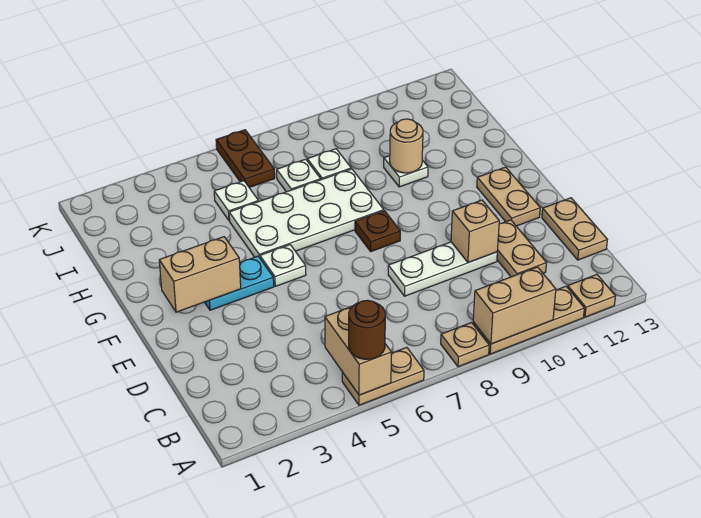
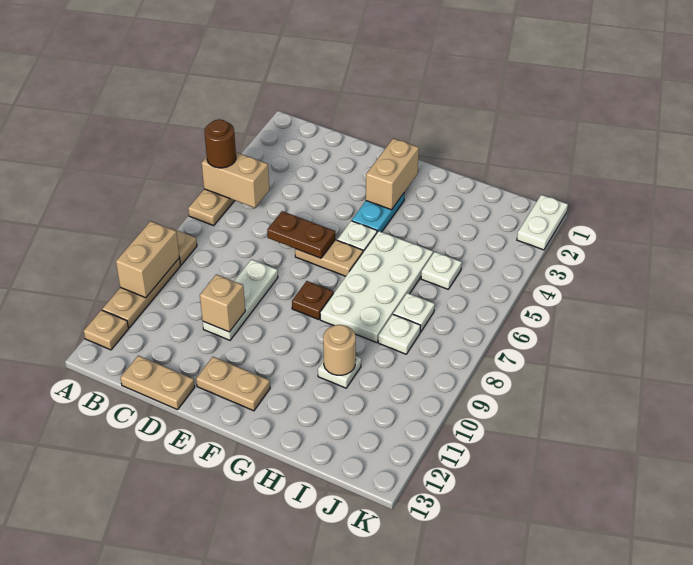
tan 1x2 plate [497,220,546,277] -> tan 1x2 plate moved to [295,240,363,276]
brown 1x2 plate [216,130,275,187] -> brown 1x2 plate moved to [267,211,335,258]
none -> white 1x2 plate [517,195,568,250]

